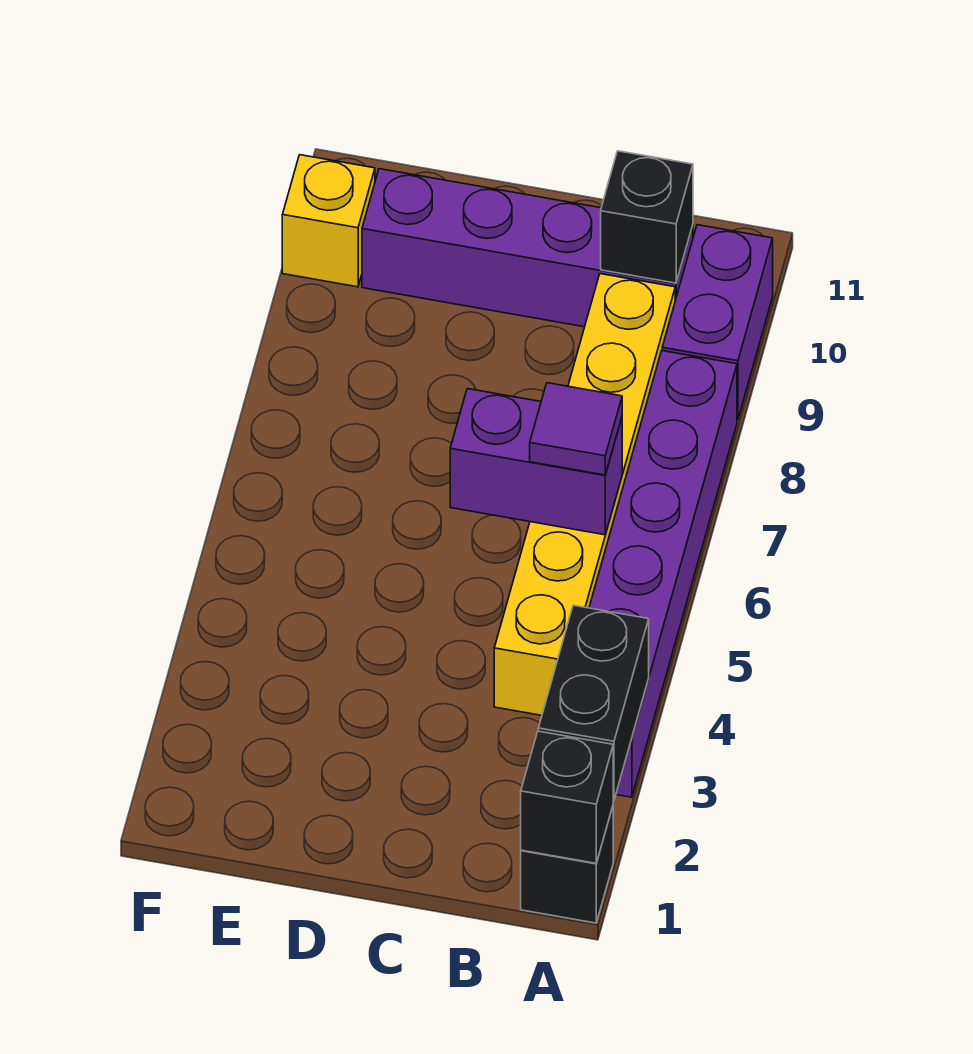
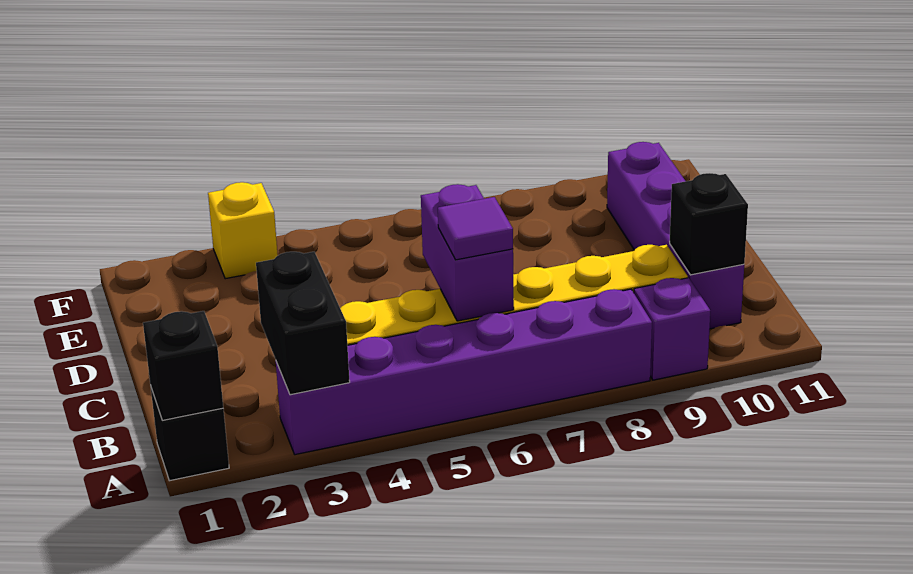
black 1x2 brick [538,605,649,800] -> black 1x2 brick turned to [256,252,350,395]
purple 1x2 brick [662,225,773,420] -> purple 1x1 brick [634,278,710,380]
yellow 1x1 brick [282,155,375,287] -> yellow 1x1 brick moved to [208,182,278,279]

